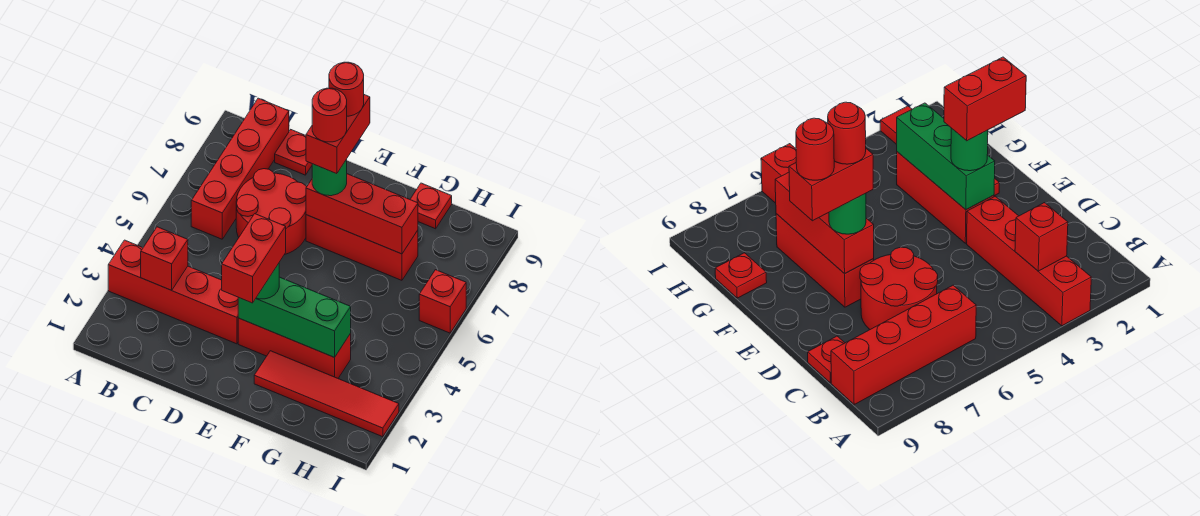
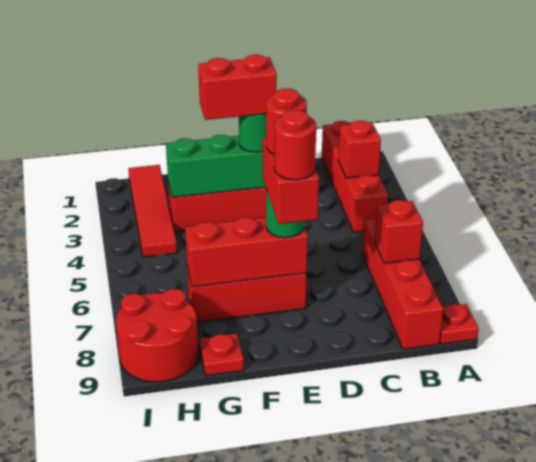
red 1x4 brick [108,240,238,344] -> red 1x4 brick turned to [322,121,388,232]
red 2x2 round brick [236,169,306,255] -> red 2x2 round brick moved to [116,289,198,382]
red 1x1 plate [275,130,312,175] -> red 1x1 plate moved to [440,304,479,344]
red 1x2 brick [222,214,286,303] -> red 1x2 brick turned to [198,55,277,120]
red 1x4 tile [254,351,399,437] -> red 1x4 tile turned to [128,165,177,257]
red 1x1 brick [419,270,466,333] -> red 1x1 brick moved to [374,200,423,263]

